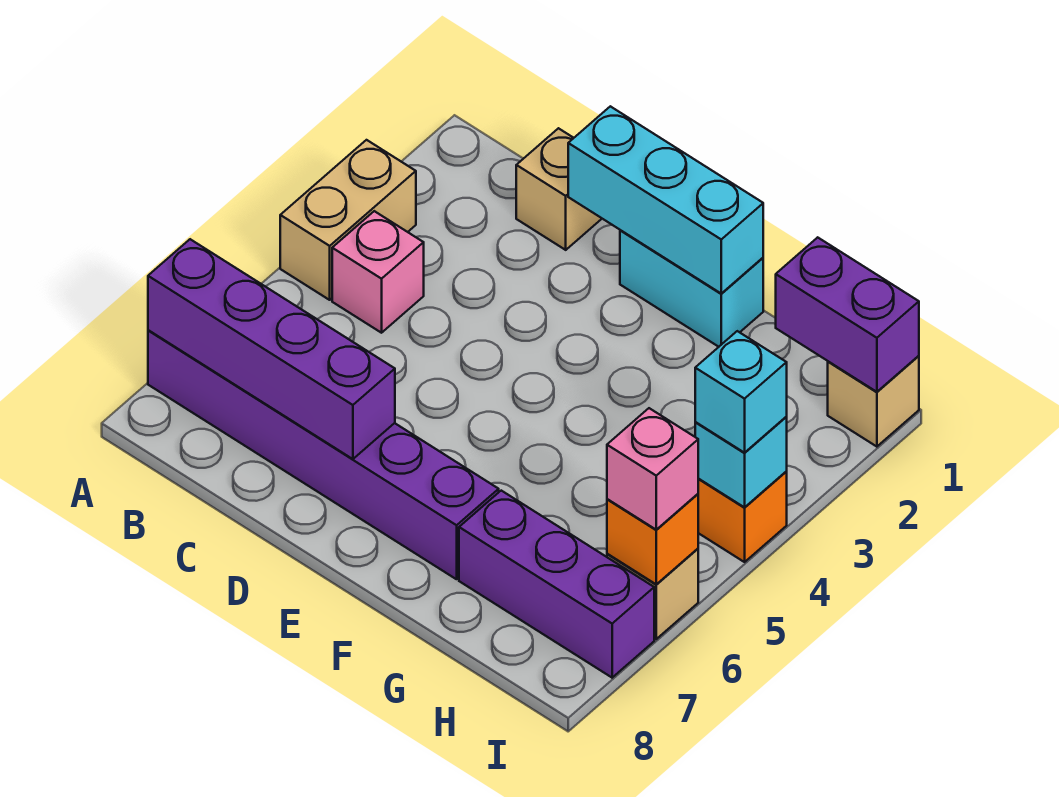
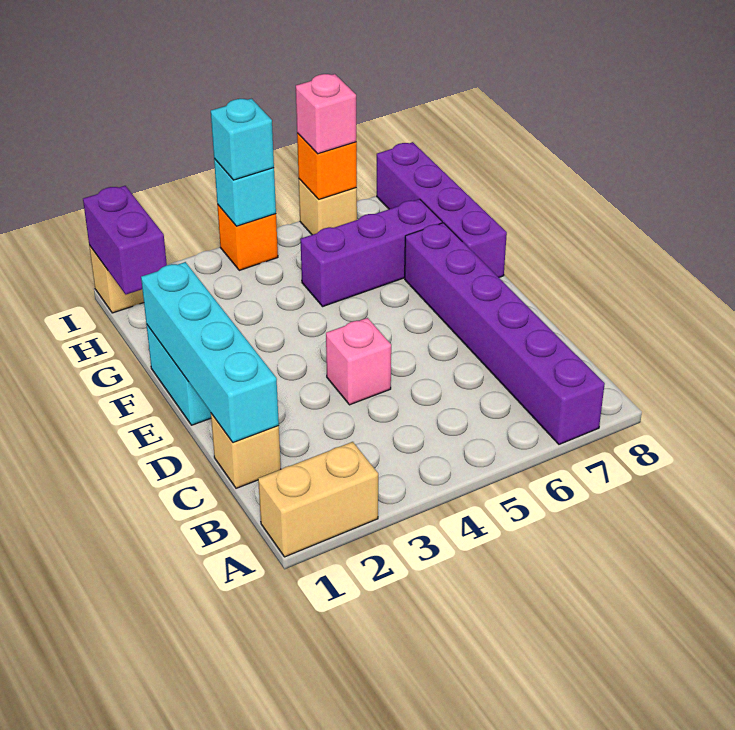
tan 1x2 brick [280,140,416,300] -> tan 1x2 brick moved to [258,442,378,557]
purple 1x4 brick [148,239,395,459] -> purple 1x4 brick moved to [377,142,507,277]
pink 1x1 brick [332,211,424,333] -> pink 1x1 brick moved to [326,318,391,405]
cyan 1x3 brick [568,106,763,293] -> cyan 1x4 brick [141,262,279,443]
purple 1x3 brick [459,491,654,678] -> purple 1x3 brick turned to [300,199,442,306]

